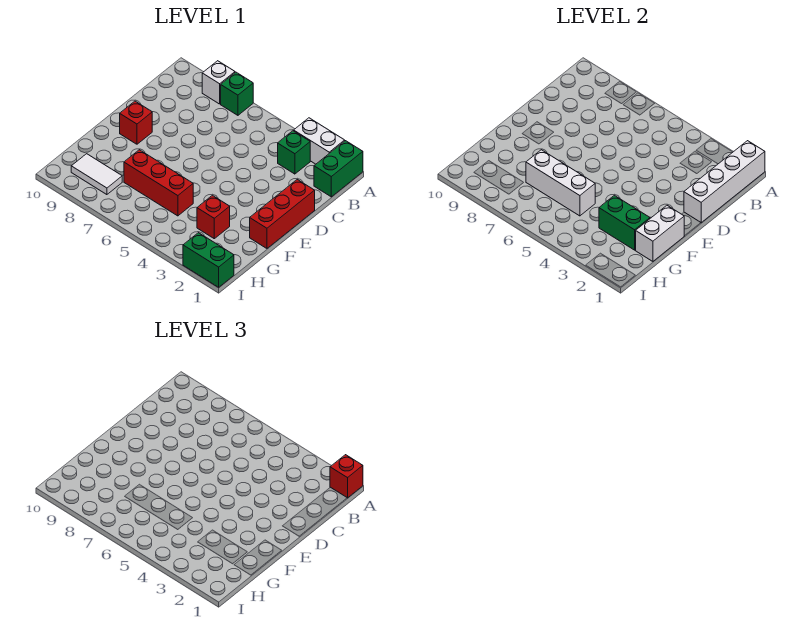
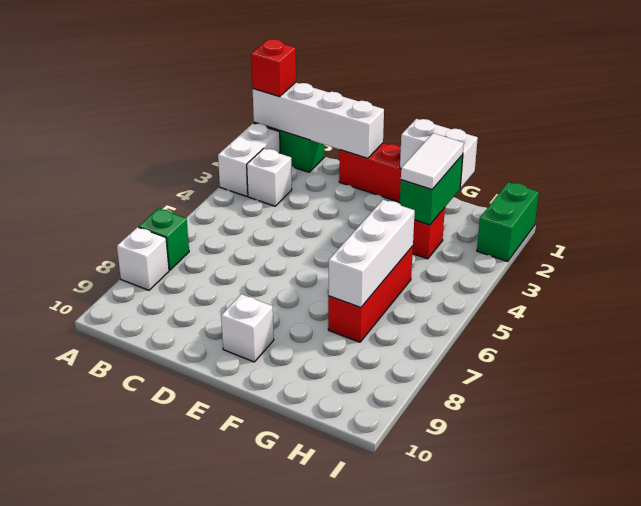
green 1x1 brick [278,131,310,174] -> white 1x1 brick [247,148,292,206]
red 1x1 brick [120,101,152,144] -> white 1x1 brick [221,294,274,362]
white 1x2 tile [71,154,122,195] -> white 1x2 tile moved to [401,133,464,190]

